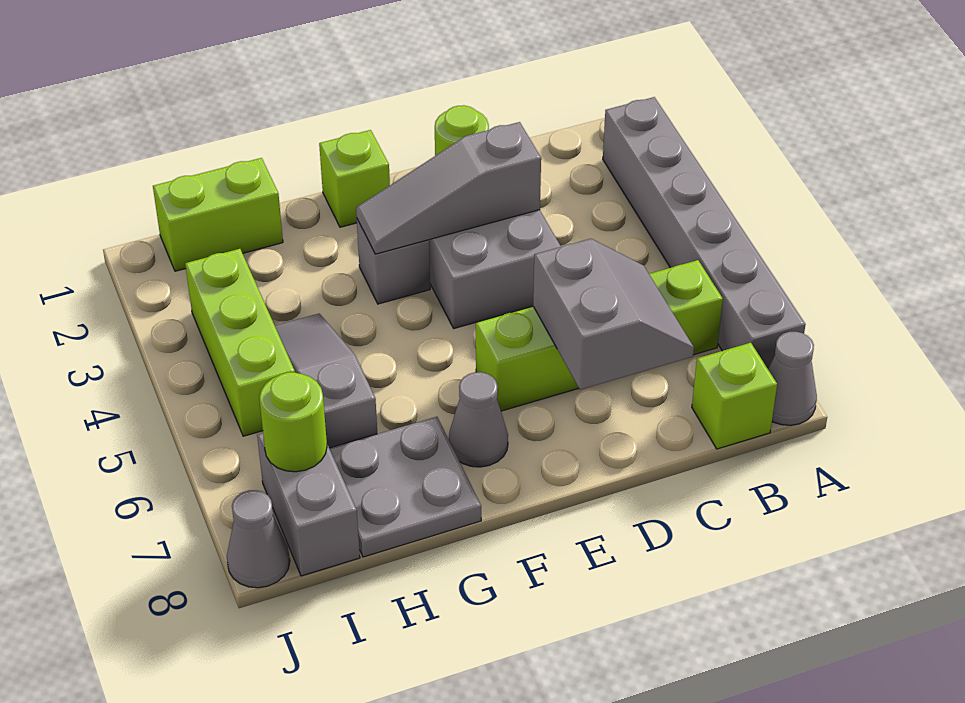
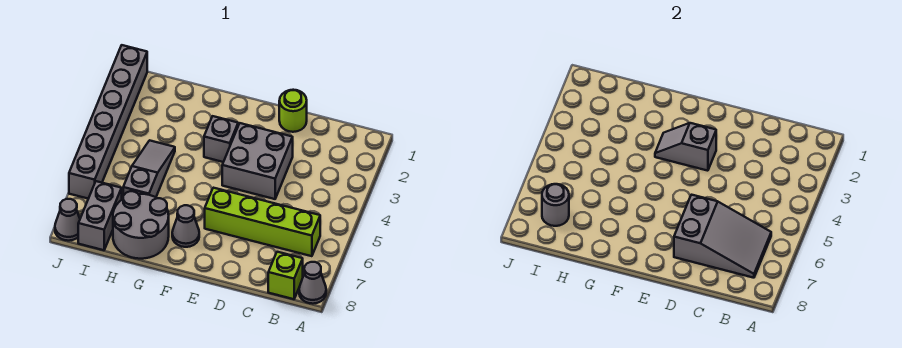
grey 1x6 brick [603,97,806,369] -> grey 1x6 brick moved to [69,45,147,199]
grey 2x2 slope [533,239,694,390] -> grey 2x3 slope [674,195,771,278]
grey 1x3 slope [356,122,541,254] -> grey 1x2 slope [655,123,716,171]
lime 1x1 brick [319,130,390,227] -> none
grey 2x2 plate [329,417,481,557] -> grey 2x2 round brick [113,191,169,259]
lime 1x2 brick [153,158,283,271] -> none
lime 1x3 brick [185,249,295,436] -> none
lime 1x1 round brick [259,372,327,472] -> grey 1x1 round brick [542,184,569,226]

